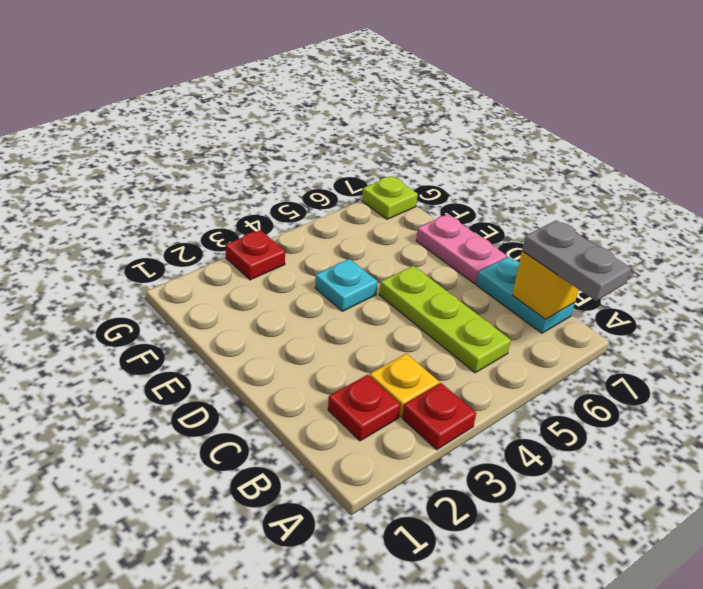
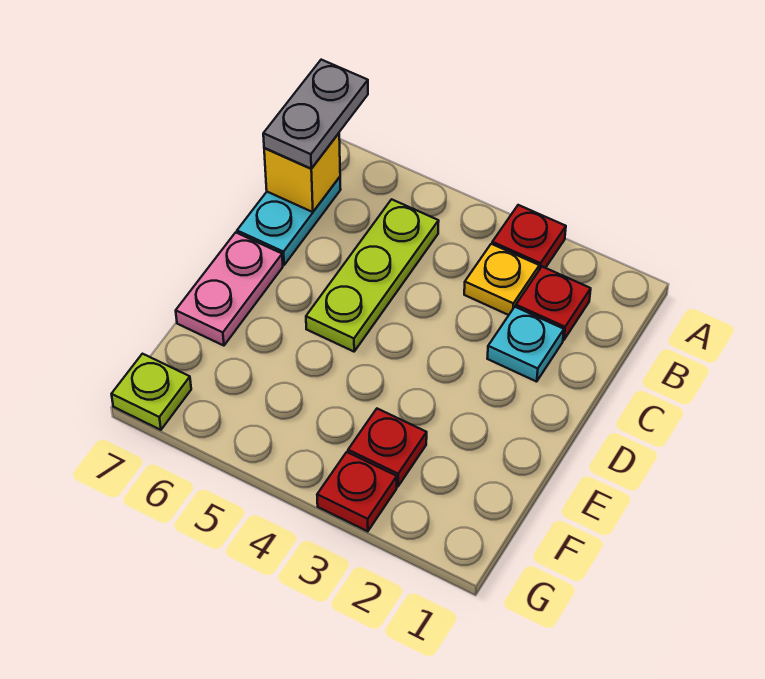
cyan 1x1 plate [315,259,378,311] -> cyan 1x1 plate moved to [487,307,564,382]
none -> red 1x1 plate [348,409,427,486]

